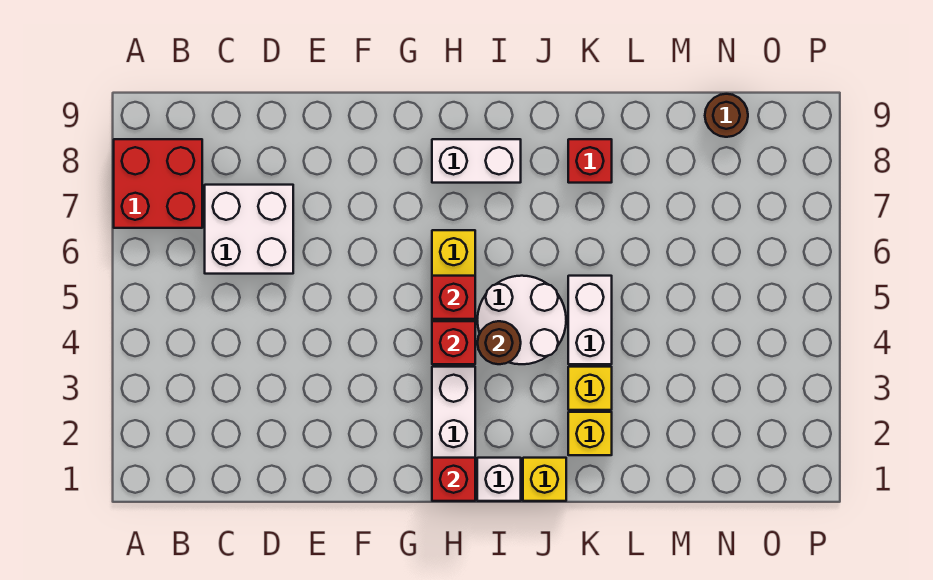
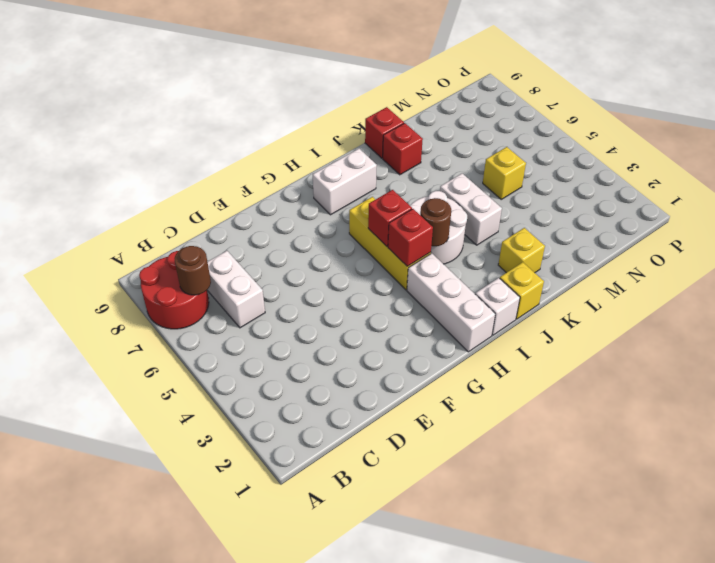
red 2x2 brick [114,139,202,228] -> red 2x2 round brick [139,251,209,329]
white 2x2 brick [205,185,293,274] -> white 1x2 brick [207,251,265,328]
red 1x1 brick [432,458,475,501] -> red 1x1 brick moved to [365,107,404,158]
yellow 1x1 brick [568,367,612,410] -> yellow 1x1 brick moved to [483,147,526,199]
brown 1x1 round brick [705,94,748,137] -> brown 1x1 round brick moved to [175,246,211,295]

